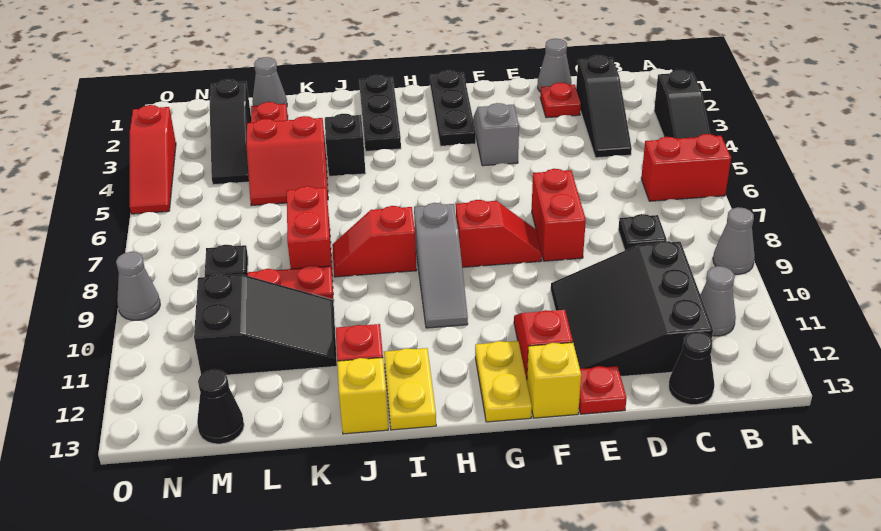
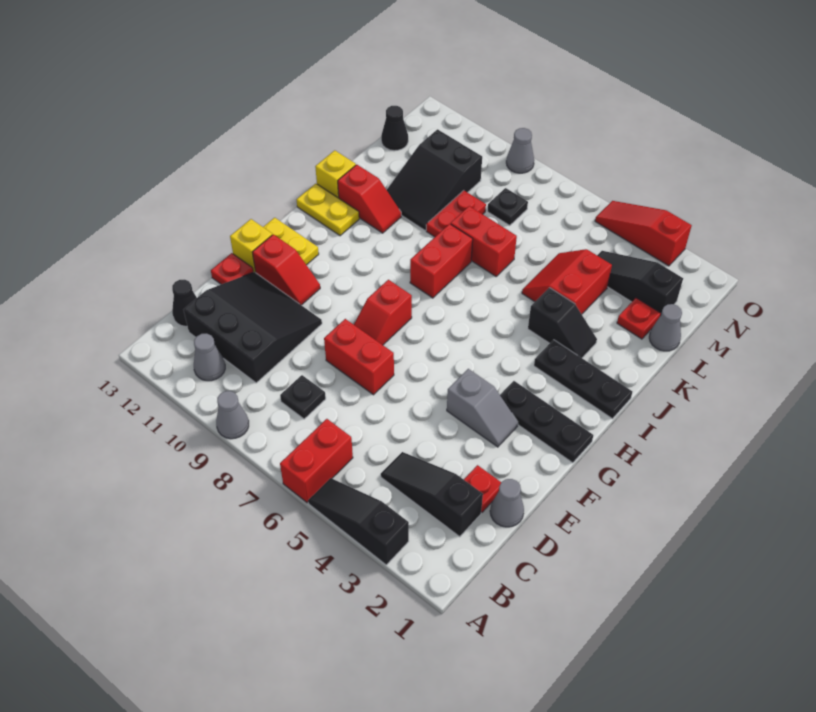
grey 1x3 slope [414,203,468,328] -> none
red 1x2 slope [332,206,417,277] -> red 1x2 brick [410,224,473,298]

